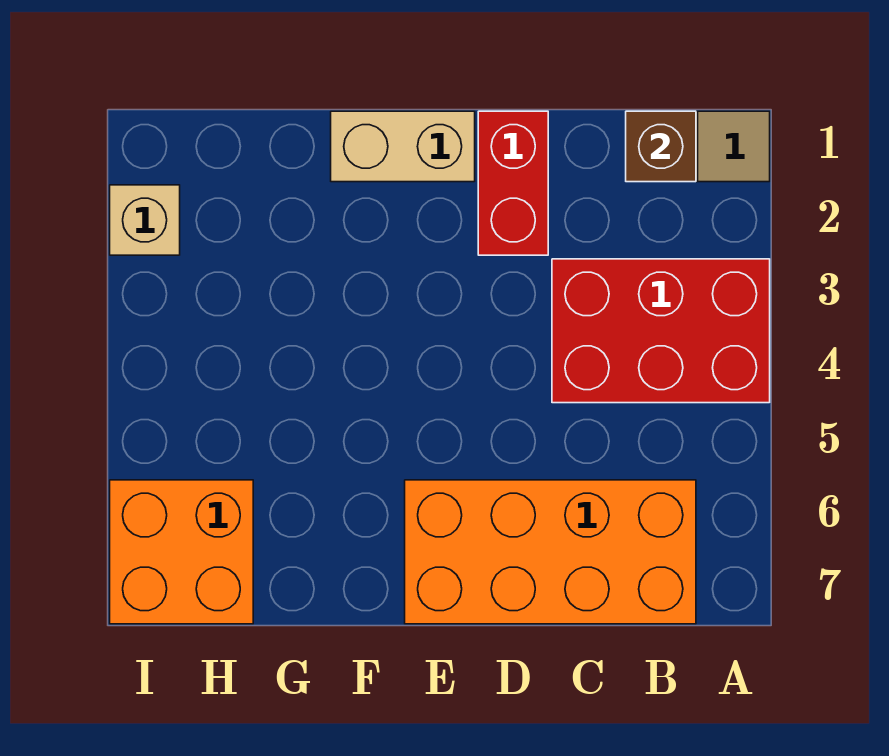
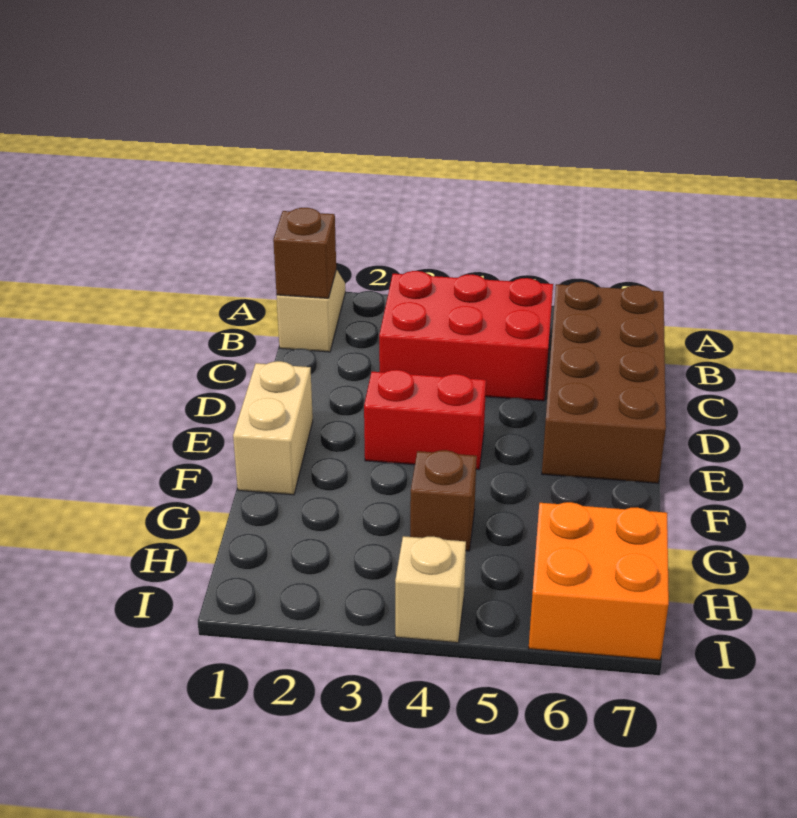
red 2x3 brick [552,259,770,403] -> red 2x3 brick turned to [379,271,553,401]
orange 2x4 brick [405,480,696,624] -> brown 2x4 brick [542,282,666,483]
red 1x2 brick [478,111,548,255] -> red 1x2 brick moved to [364,370,486,470]
none -> brown 1x1 brick [410,450,477,551]
tan 1x1 brick [110,185,180,255] -> tan 1x1 brick moved to [395,536,466,643]

